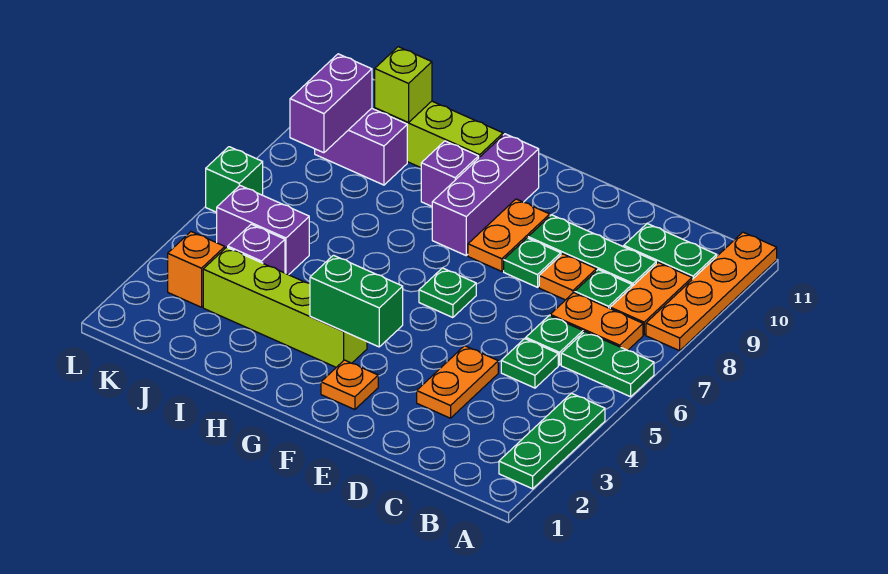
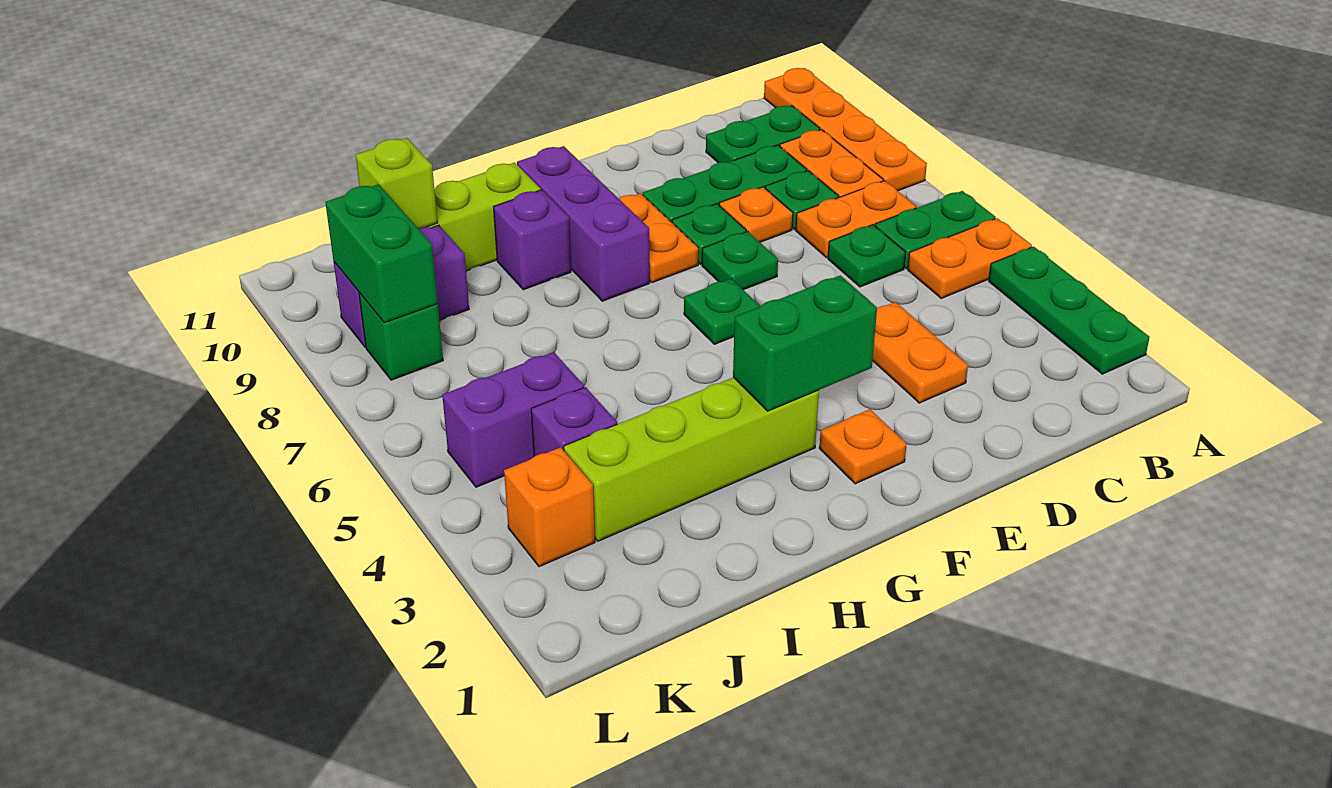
none -> orange 1x2 plate [908,218,1032,298]
green 1x1 plate [501,339,558,388] -> green 1x1 plate moved to [702,231,778,290]
purple 1x2 brick [290,54,372,153] -> green 1x2 brick [325,184,438,323]
green 1x1 brick [206,147,263,212] -> green 1x1 brick moved to [359,293,443,380]

